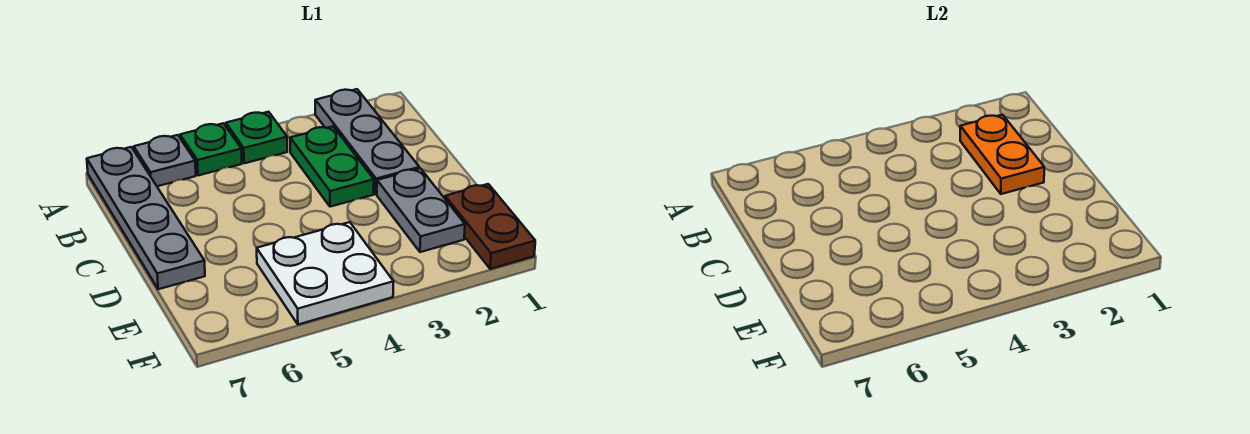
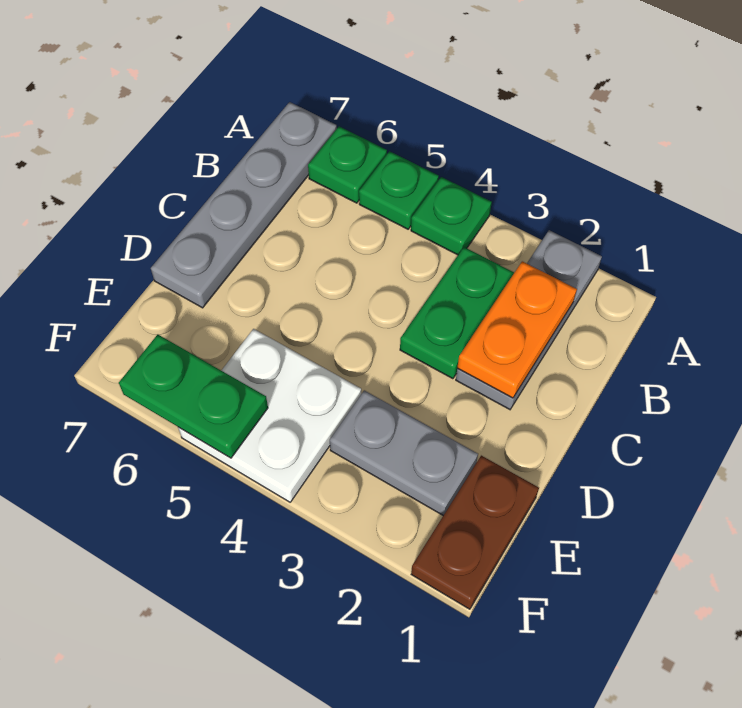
grey 1x1 plate [134,135,196,186] -> green 1x1 plate [308,126,387,203]
grey 1x2 plate [377,168,465,252] -> grey 1x2 plate turned to [330,390,478,516]
none -> green 1x2 plate [119,335,268,458]

